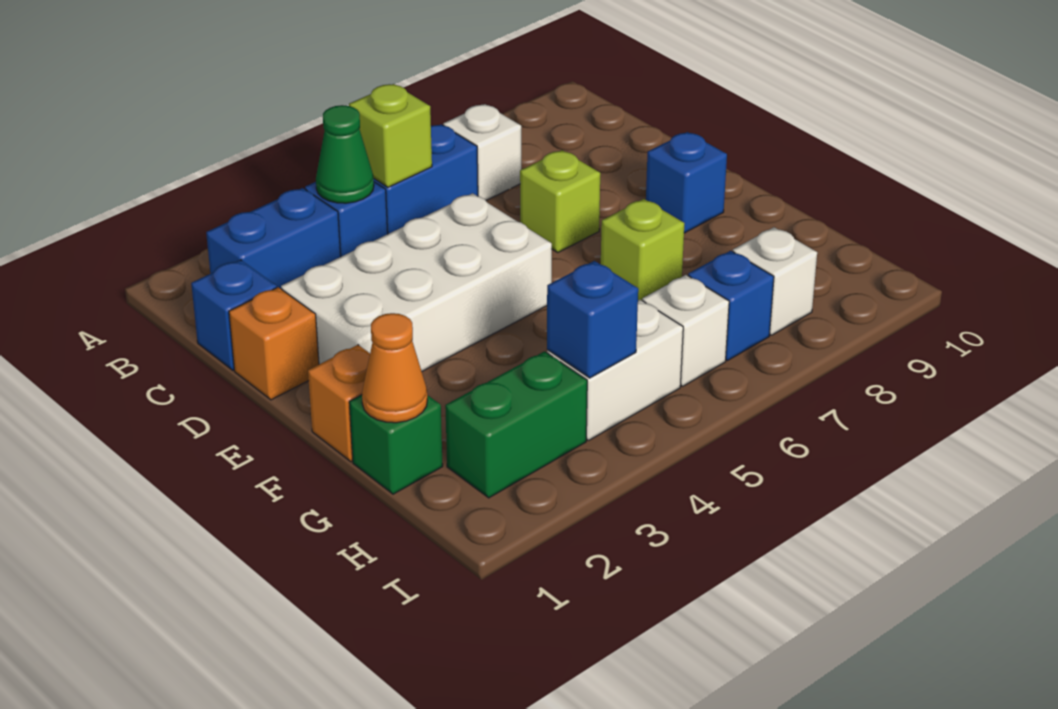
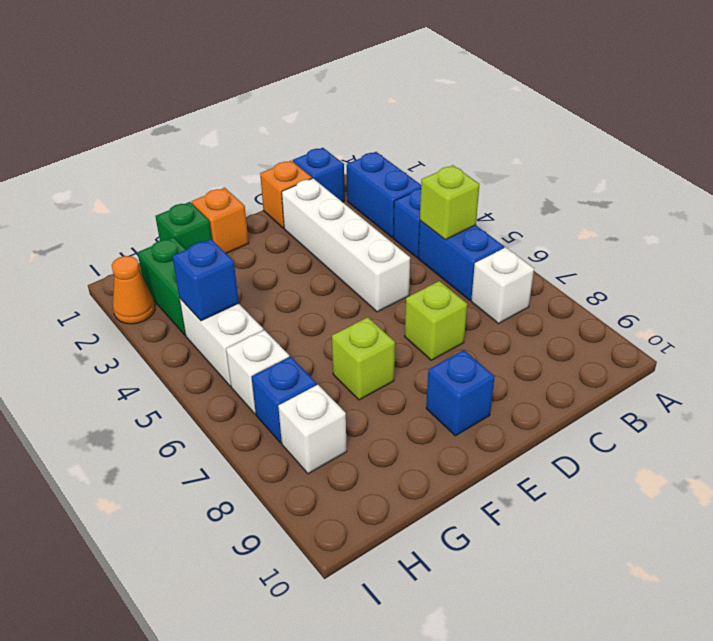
green 1x1 cone [316,105,374,203] -> none
white 2x4 brick [281,193,552,371] -> white 1x4 brick [282,178,410,312]
orange 1x1 cone [362,313,427,423] -> orange 1x1 cone moved to [112,256,155,324]

